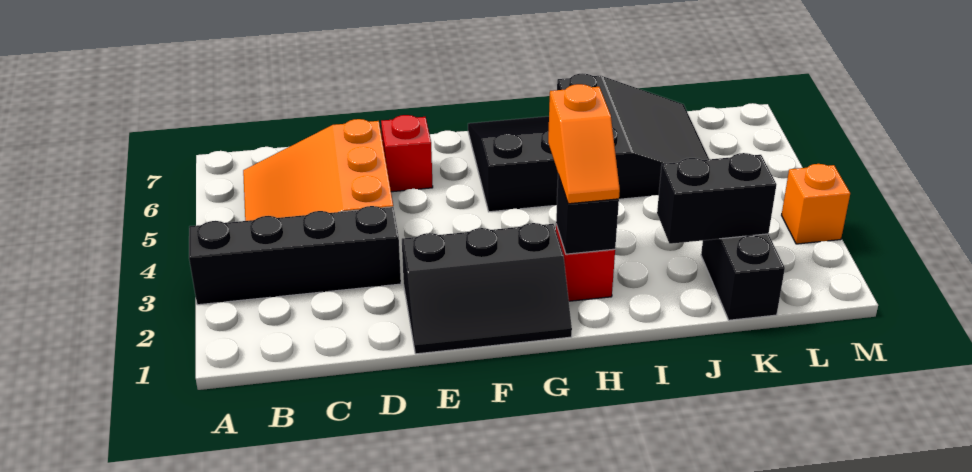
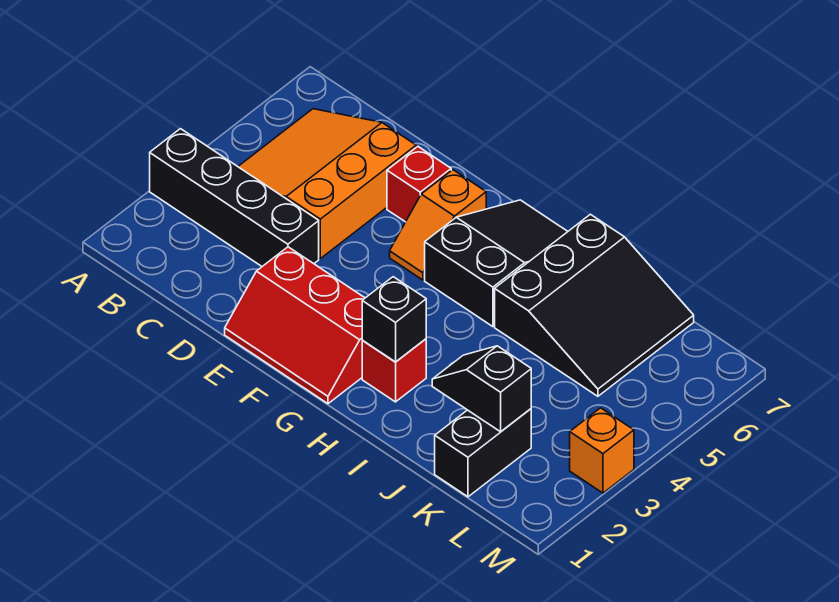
black 2x3 slope [402,223,572,354] -> red 2x3 slope [225,247,365,404]
orange 1x2 slope [548,84,620,204] -> orange 1x2 slope moved to [390,170,486,280]
black 1x2 brick [657,153,776,244] -> black 1x2 slope [432,346,531,432]

